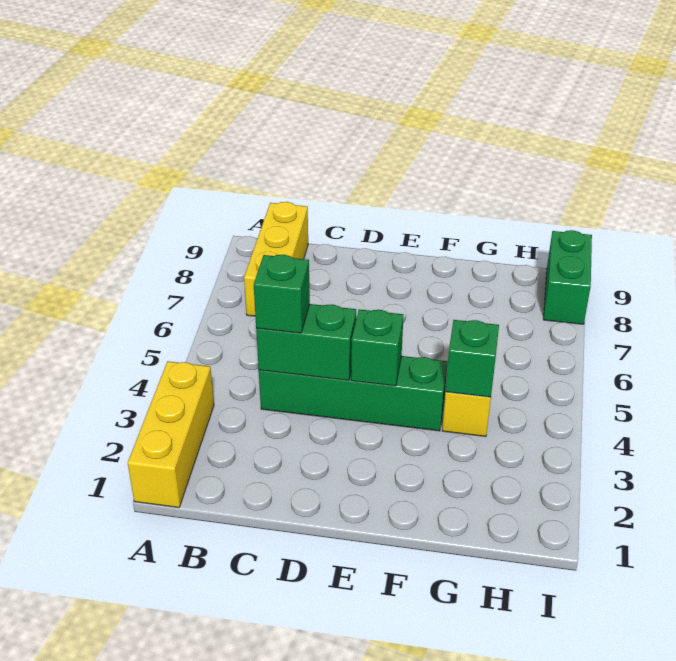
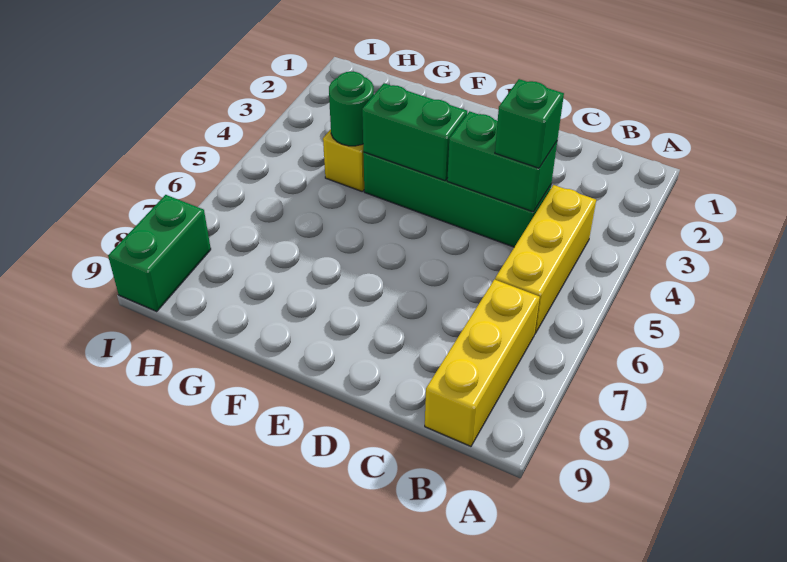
yellow 1x3 brick [128,361,214,508] -> yellow 1x3 brick moved to [495,185,596,333]
green 1x1 brick [351,309,403,386] -> green 1x2 brick [362,83,467,181]
green 1x1 brick [445,320,499,397] -> green 1x1 round brick [329,72,374,146]

